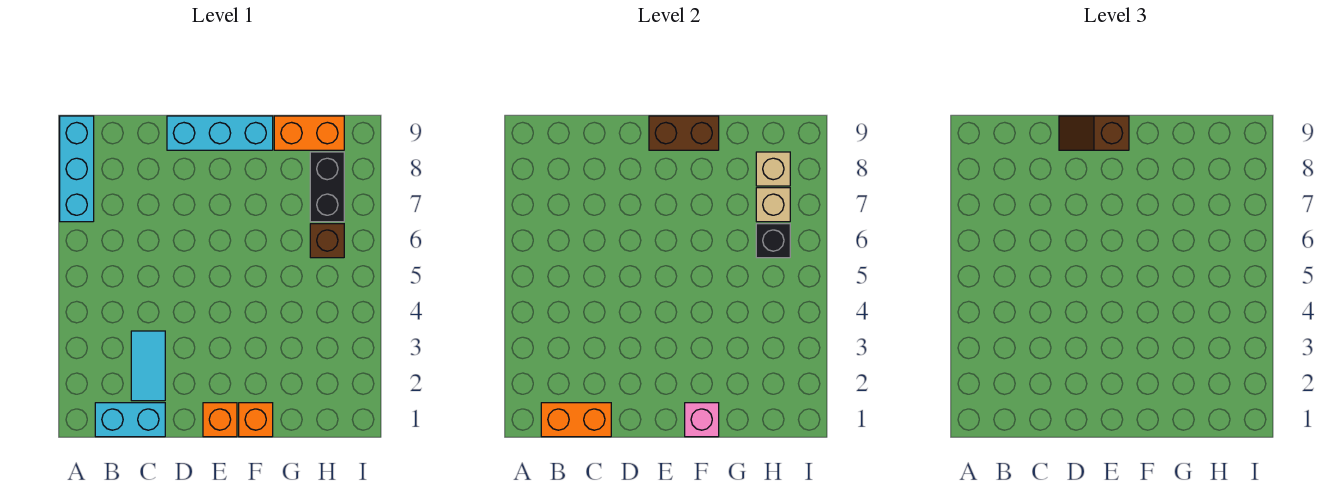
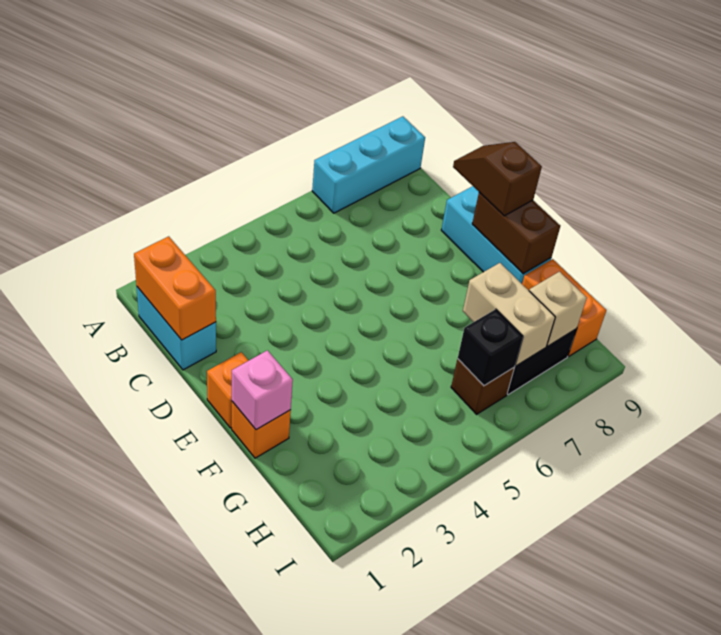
cyan 1x2 tile [131,331,165,401] -> none
tan 1x1 brick [756,188,790,222] -> tan 1x2 brick [463,263,555,366]

